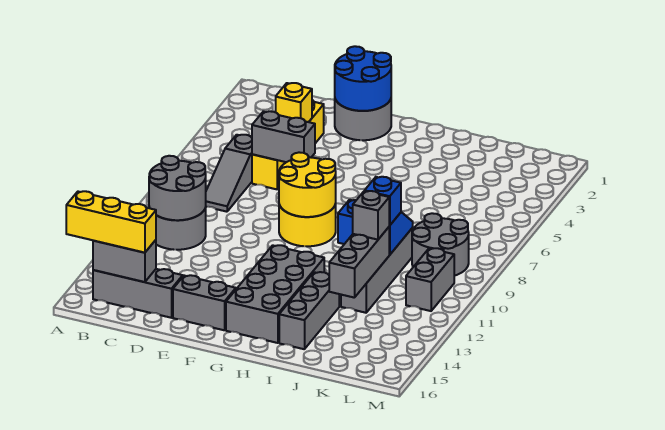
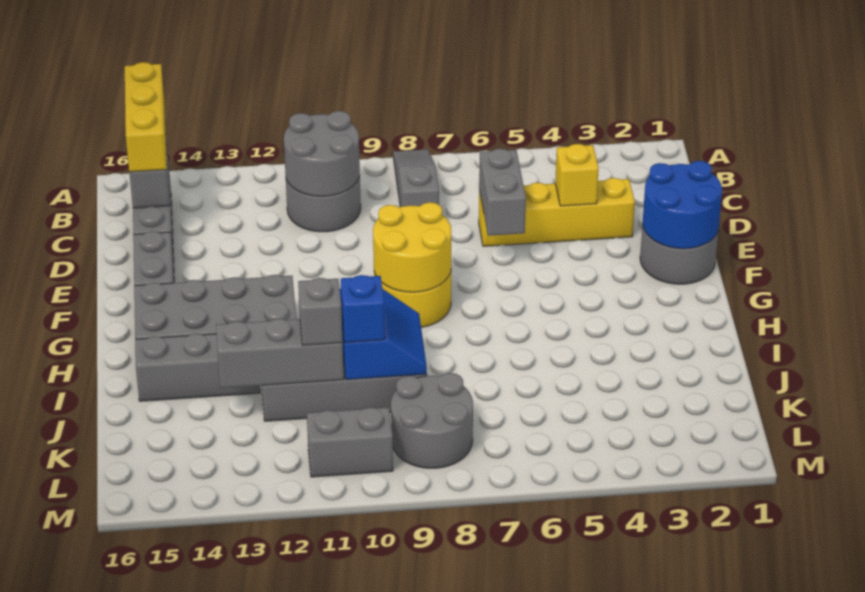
grey 1x3 slope [206,135,252,212] -> grey 1x3 slope turned to [393,149,439,207]

